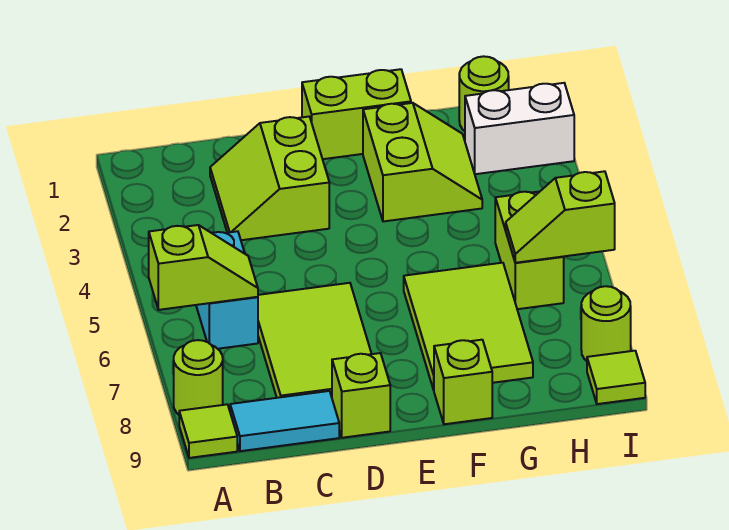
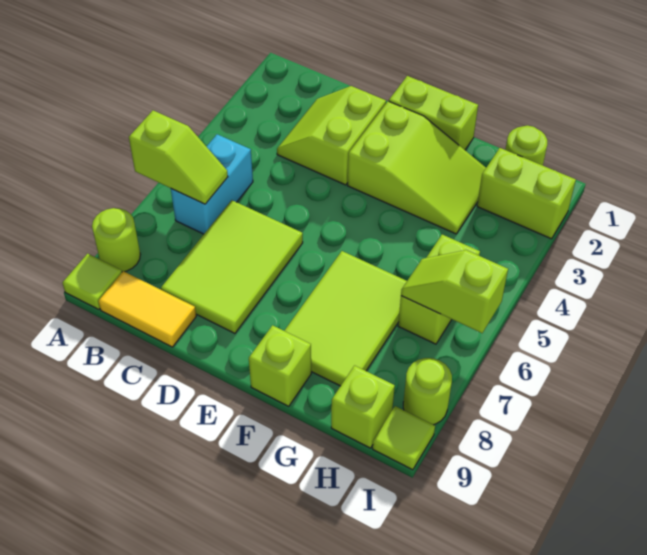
cyan 1x2 tile [230,391,339,451] -> yellow 1x2 tile [98,271,196,347]
lime 1x1 brick [332,353,390,438] -> lime 1x1 brick moved to [331,366,395,448]
lime 2x2 slope [363,103,482,221] -> lime 2x3 slope [348,101,486,234]
white 1x2 brick [465,83,574,174] -> lime 1x2 brick [477,148,576,239]

